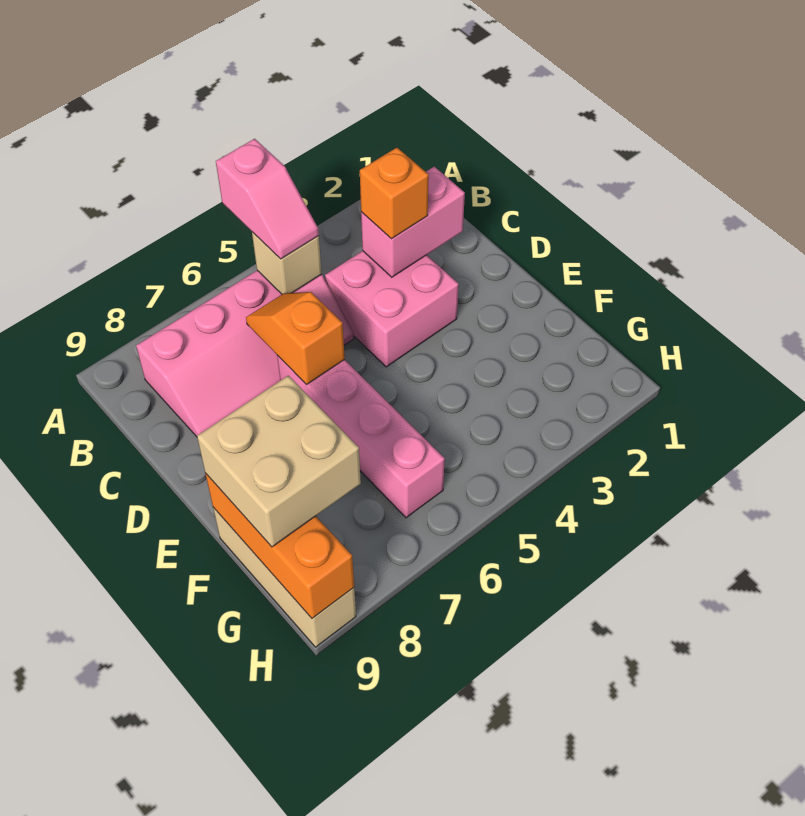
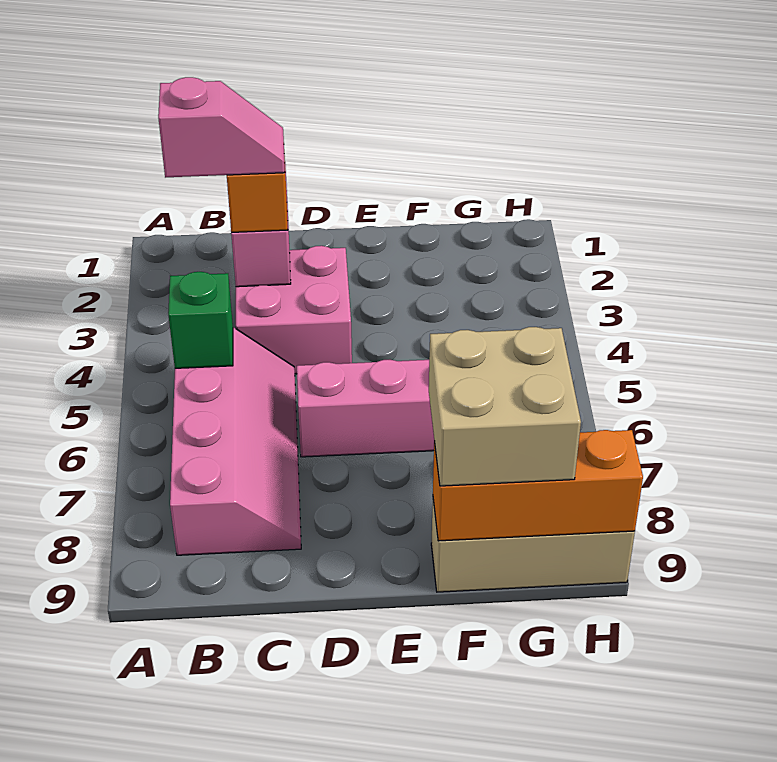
pink 1x2 slope [216,139,319,259] -> pink 1x2 slope moved to [158,77,285,178]
tan 1x1 brick [252,232,322,294] -> green 1x1 brick [168,272,233,368]
orange 1x2 slope [246,292,345,385] -> none

